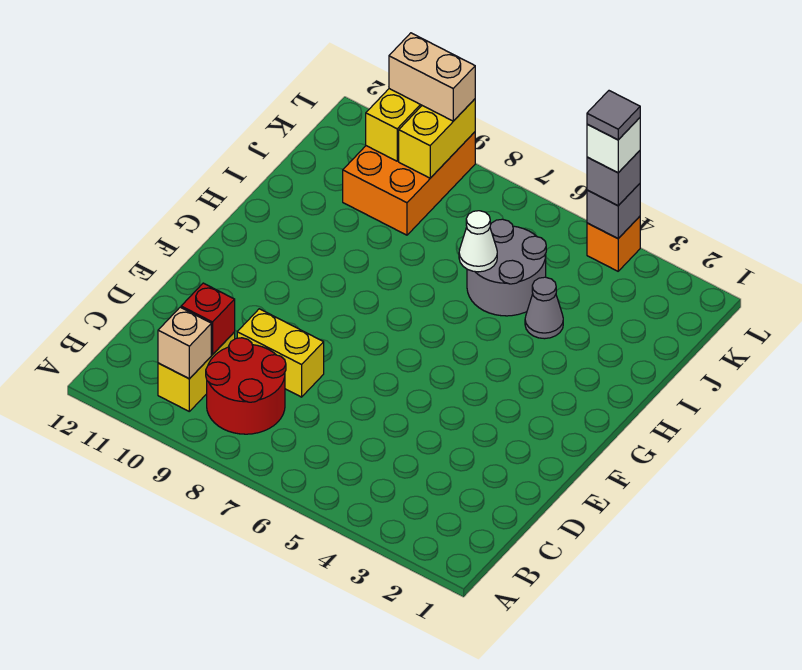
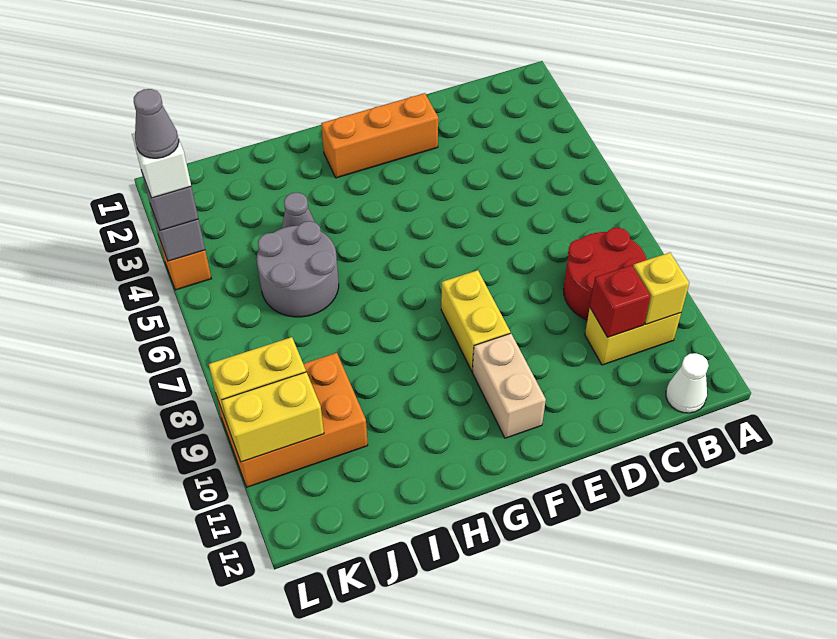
tan 1x1 brick [158,307,211,379] -> yellow 1x1 brick [633,253,689,324]
yellow 1x2 brick [237,309,324,397] -> yellow 1x2 brick moved to [441,270,510,371]
none -> orange 1x3 brick [321,93,438,178]
white 1x1 cone [459,211,497,272] -> white 1x1 cone moved to [666,353,709,413]
grey 1x1 tile [587,91,640,140] -> grey 1x1 cone [134,89,179,158]
tan 1x2 brick [389,33,475,121] -> tan 1x2 brick moved to [472,333,546,438]

